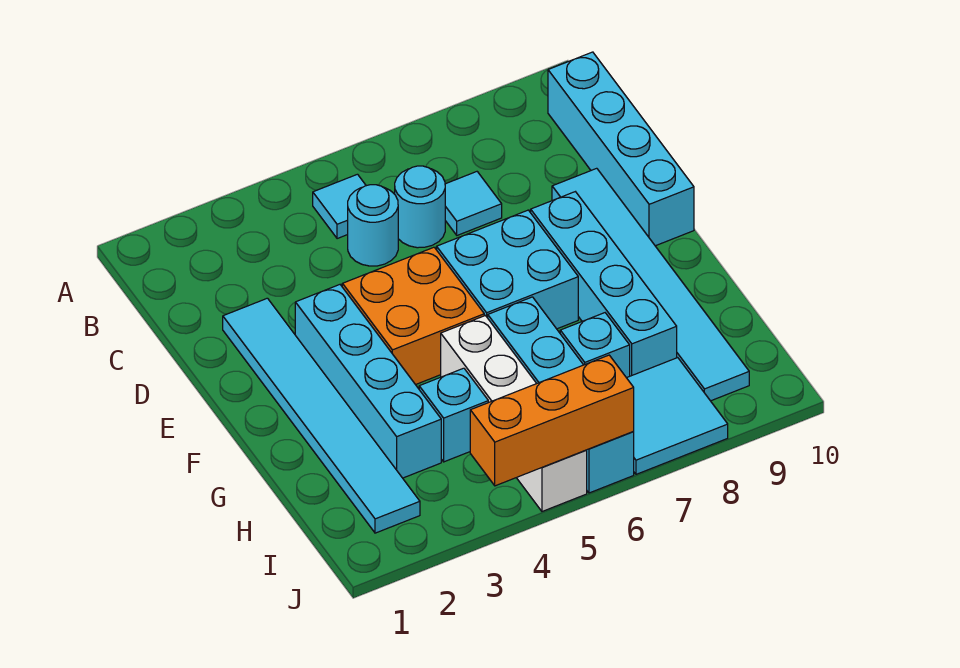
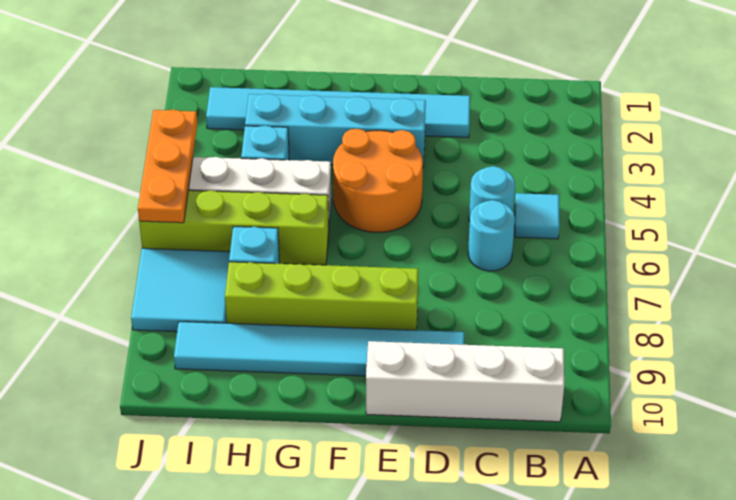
cyan 1x4 brick [548,52,694,246] -> white 1x4 brick [366,341,564,422]
cyan 1x1 tile [445,172,502,235] -> none
orange 2x2 brick [342,247,484,385] -> orange 2x2 round brick [333,129,423,232]
cyan 2x2 brick [437,210,578,329] -> none
cyan 1x4 brick [531,192,677,376] -> lime 1x4 brick [225,262,418,330]
cyan 1x4 brick [488,297,634,493] -> lime 1x4 brick [139,190,329,265]
orange 1x3 brick [470,355,634,486] -> orange 1x3 plate [138,109,197,223]

